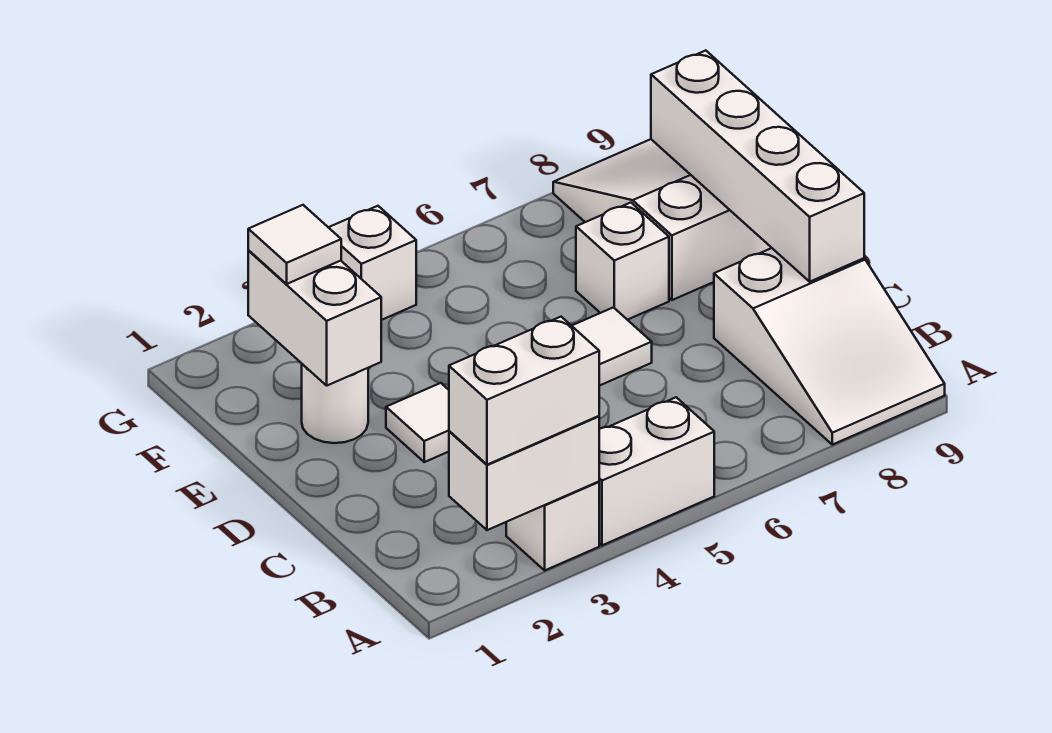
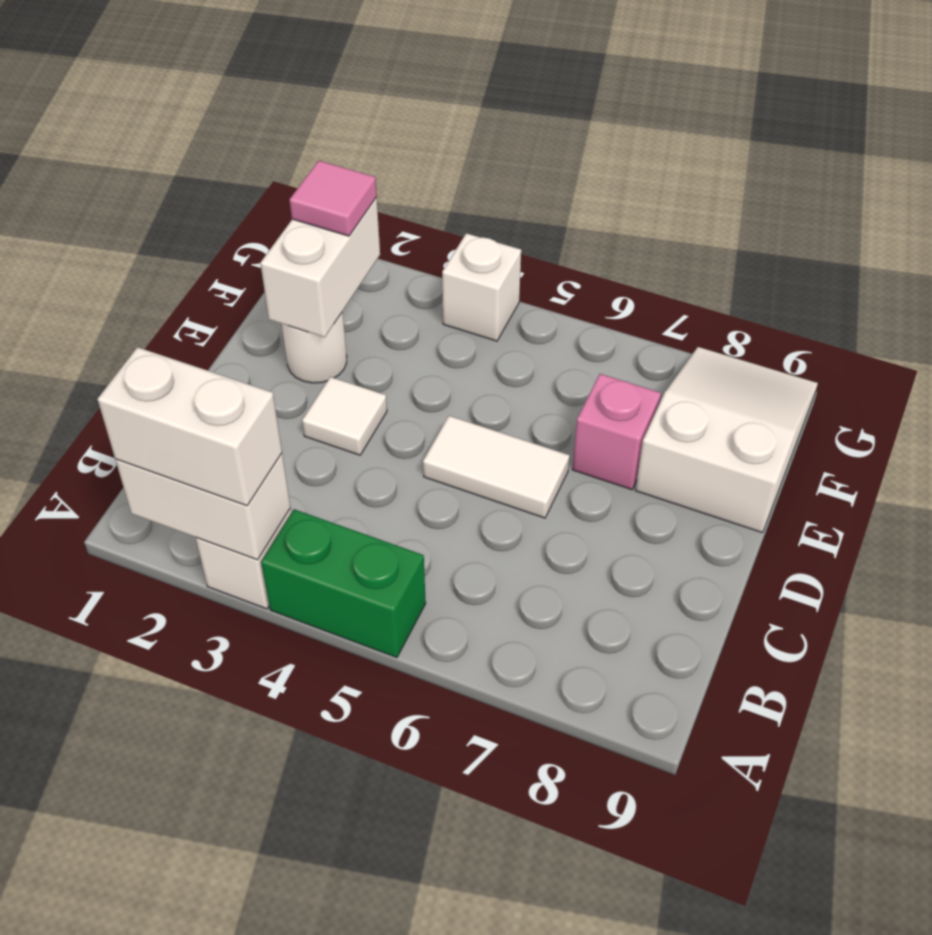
white 1x2 brick [599,397,714,545] -> green 1x2 brick [261,509,426,658]
white 2x3 slope [714,248,945,445] -> none
white 1x4 brick [651,51,864,282] -> none
white 1x1 brick [576,203,669,320] -> pink 1x1 brick [572,374,661,490]
white 1x1 tile [248,205,341,284] -> pink 1x1 tile [290,161,377,236]

